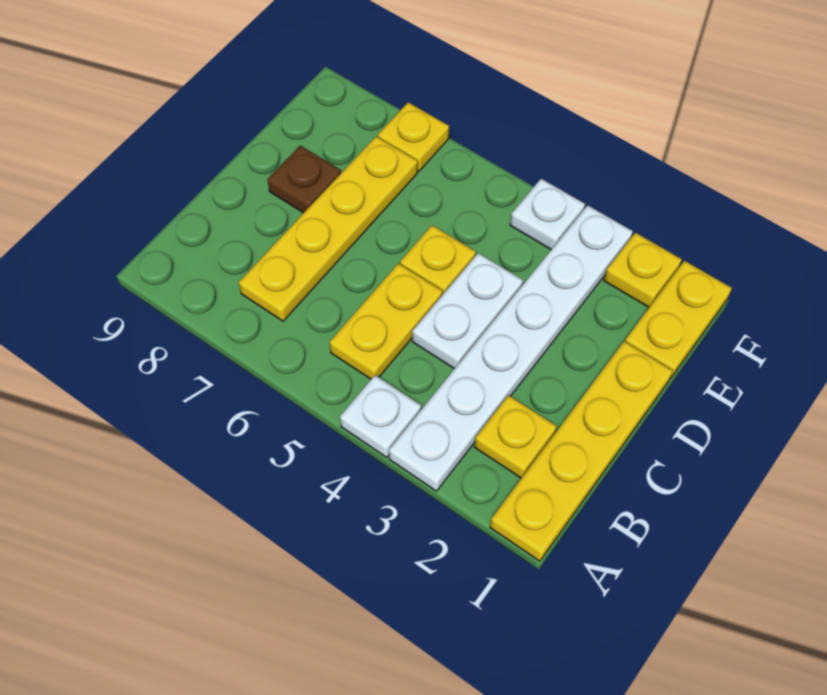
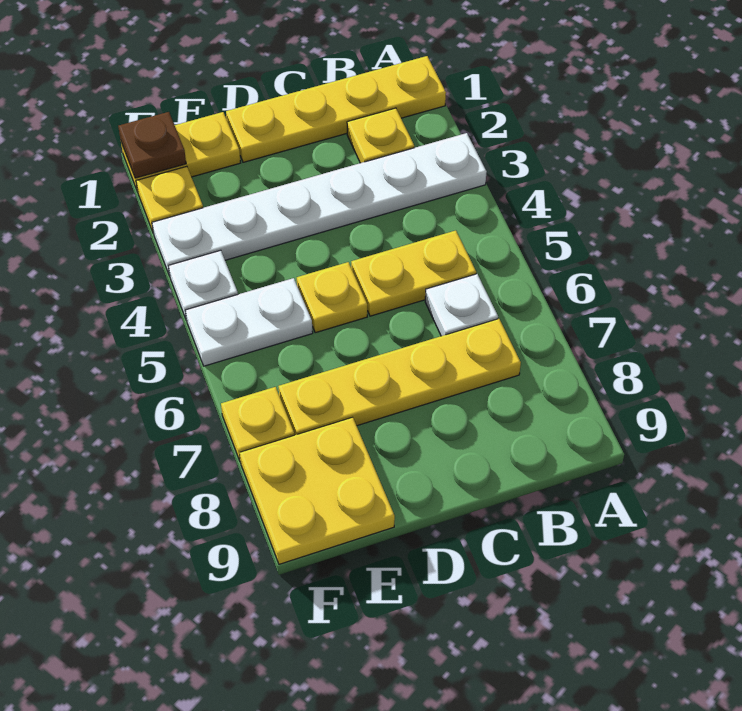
white 1x1 plate [340,375,421,457] -> white 1x1 plate moved to [425,274,498,336]
white 1x2 plate [412,253,523,369] -> white 1x2 plate moved to [185,278,313,366]
brown 1x1 plate [267,146,341,213] -> brown 1x1 plate moved to [118,112,186,178]
none -> yellow 2x2 plate [240,417,395,564]

